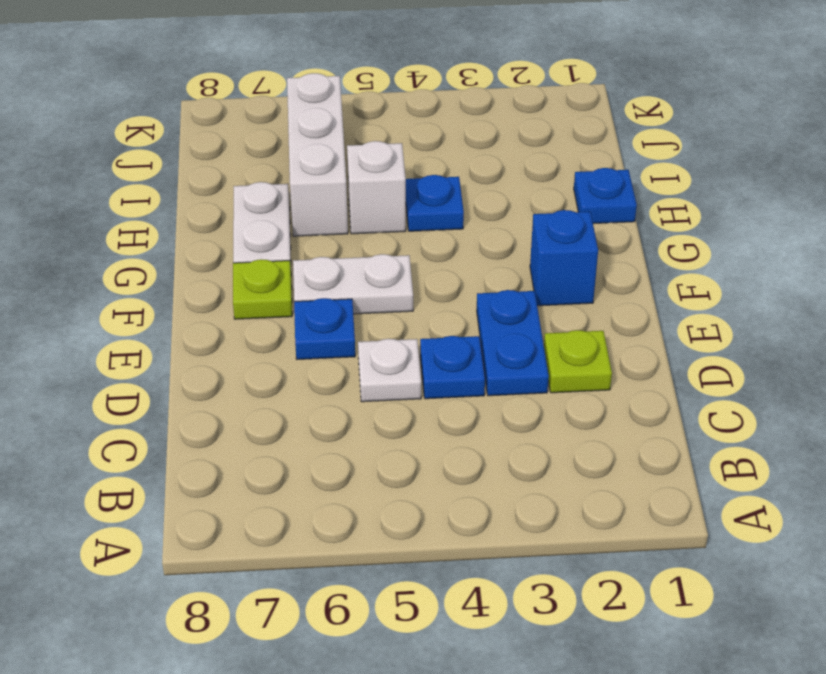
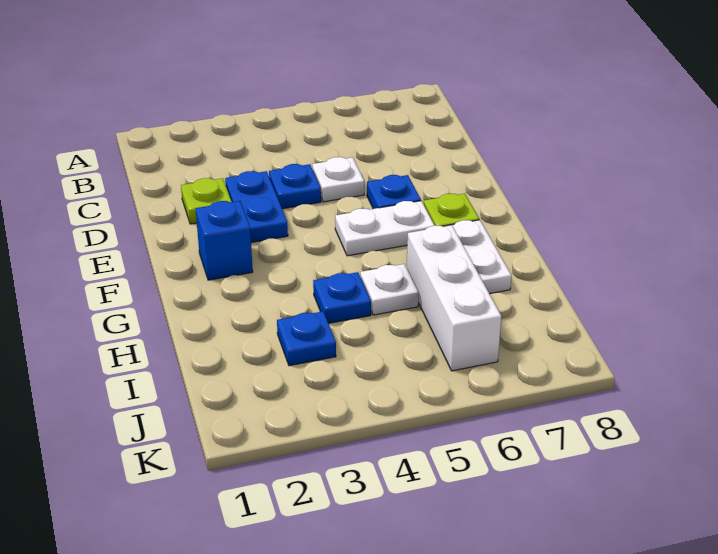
blue 1x1 plate [574,168,637,224] -> blue 1x1 plate moved to [277,311,336,366]
white 1x1 brick [347,141,406,234] -> white 1x1 plate [360,264,419,315]

